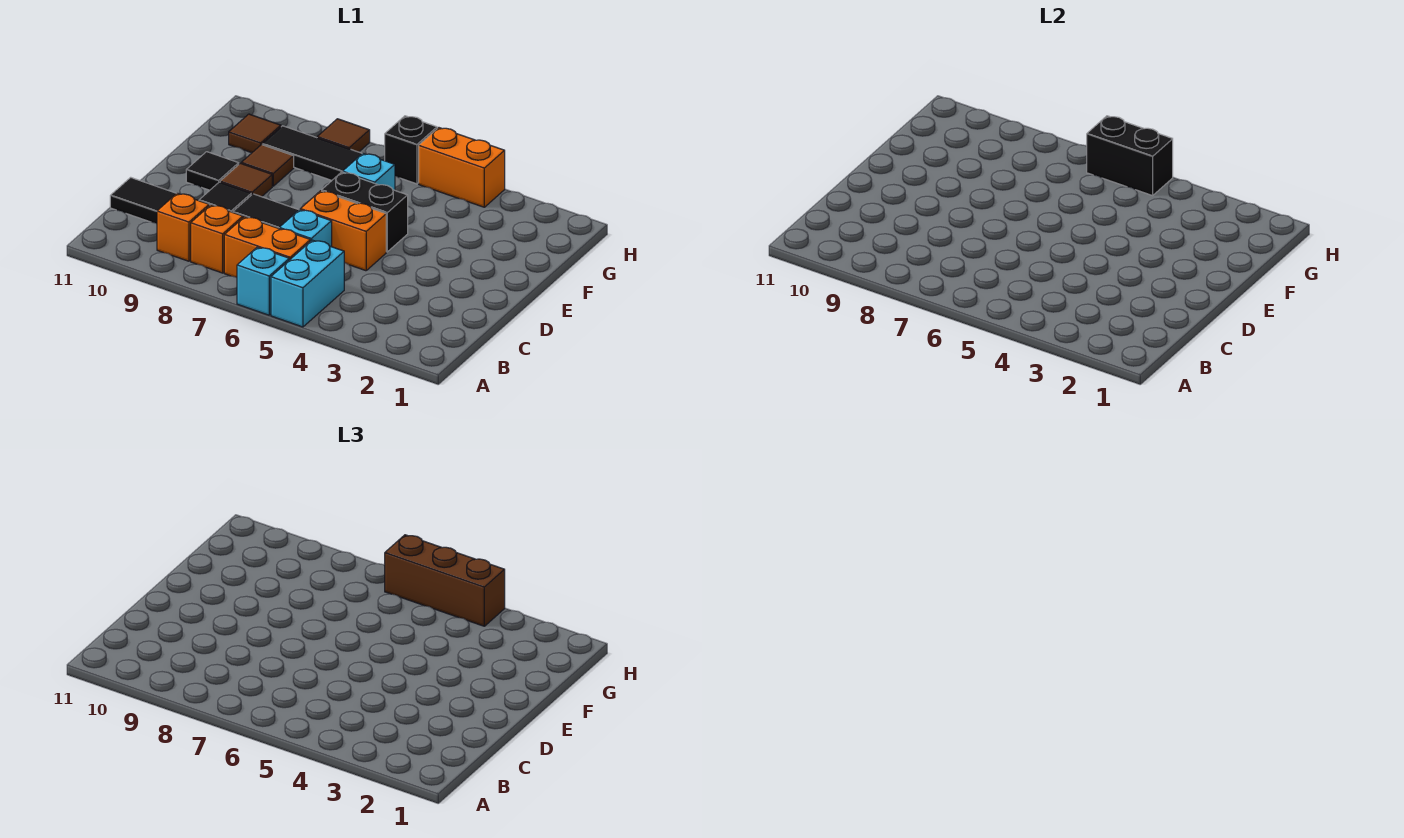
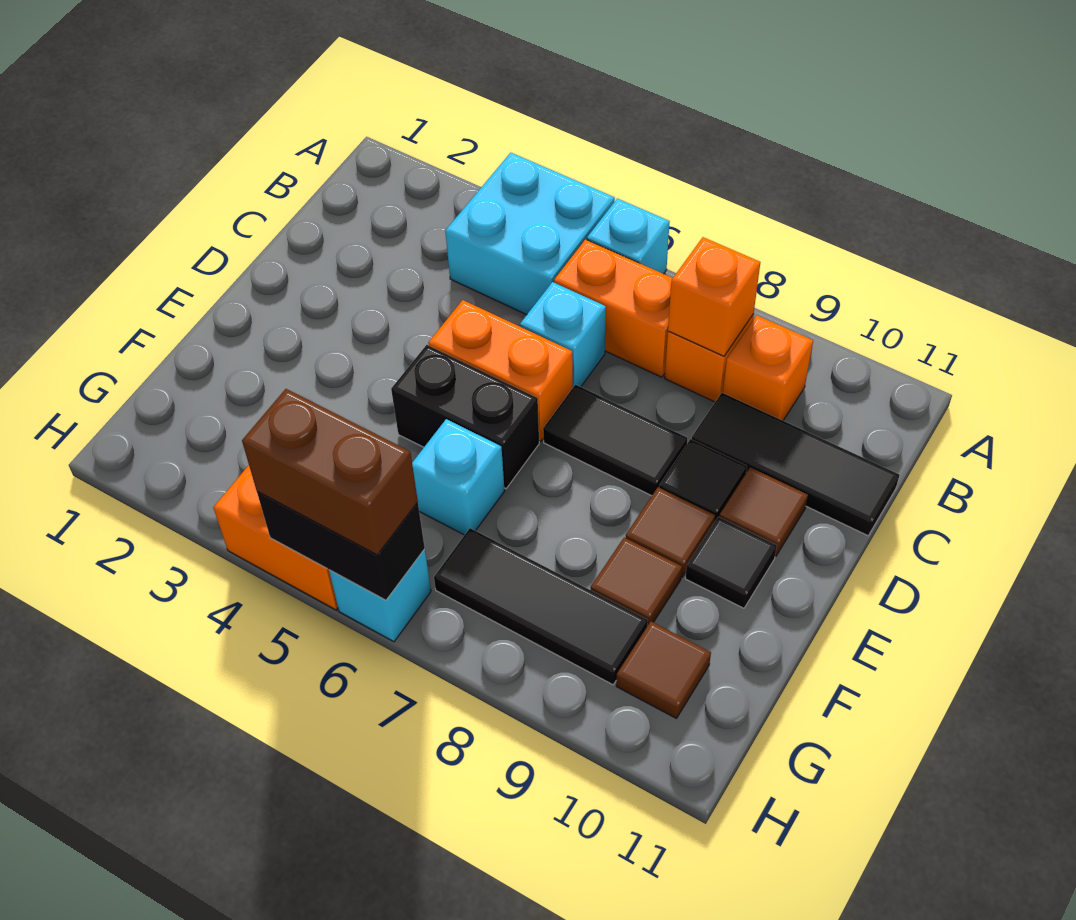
cyan 1x2 brick [271,240,344,327] -> cyan 2x2 brick [445,153,615,315]
none -> orange 1x1 brick [668,237,760,356]
brown 1x3 brick [385,535,505,626] -> brown 1x2 brick [242,389,418,555]
black 1x1 brick [385,116,437,184] -> cyan 1x1 brick [329,549,431,642]
brown 1x1 tile [317,119,370,152] -> brown 1x1 tile moved to [719,467,808,556]

